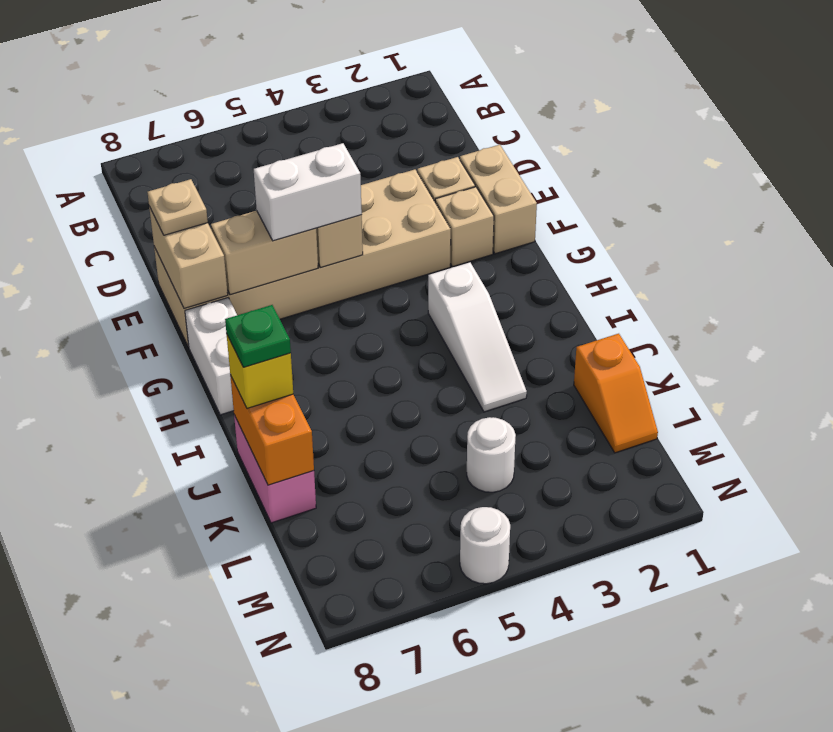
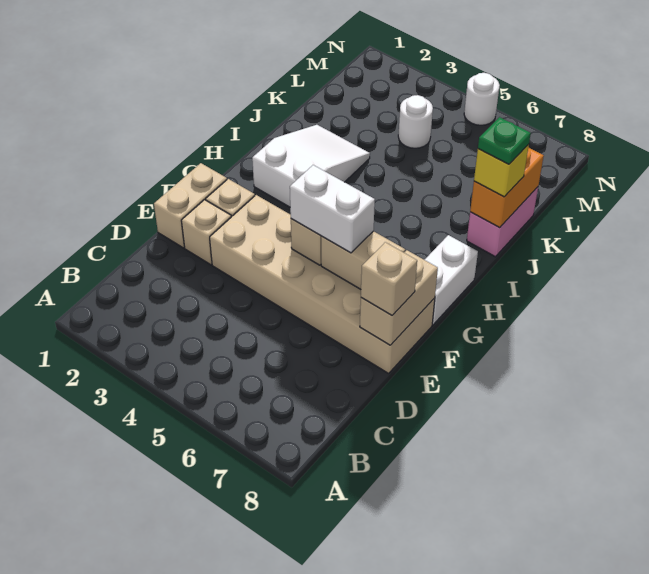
tan 1x1 plate [148,179,208,235] -> tan 1x1 brick [361,242,417,315]
white 1x3 slope [428,262,527,412] -> white 2x3 slope [252,125,370,207]
orange 1x2 slope [574,334,658,453] -> none

